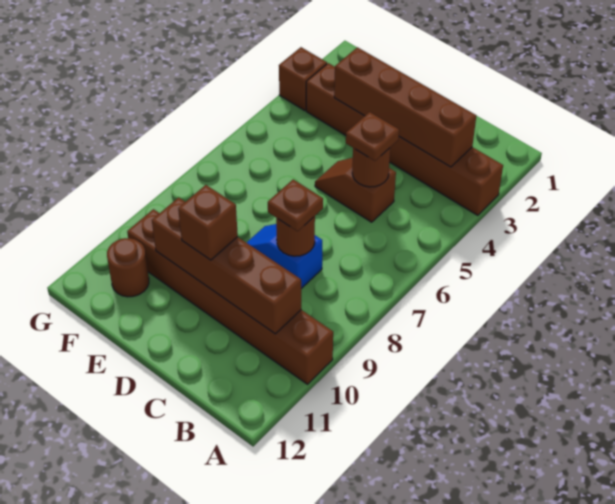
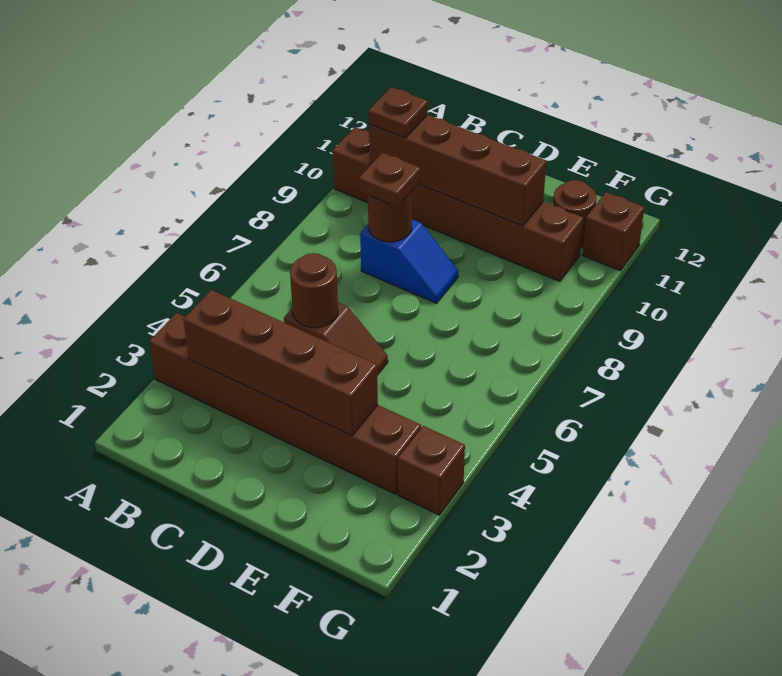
brown 1x1 plate [346,112,399,161] -> brown 1x1 plate moved to [369,87,428,138]
brown 1x1 brick [178,185,238,260] -> brown 1x1 brick moved to [583,192,644,271]

